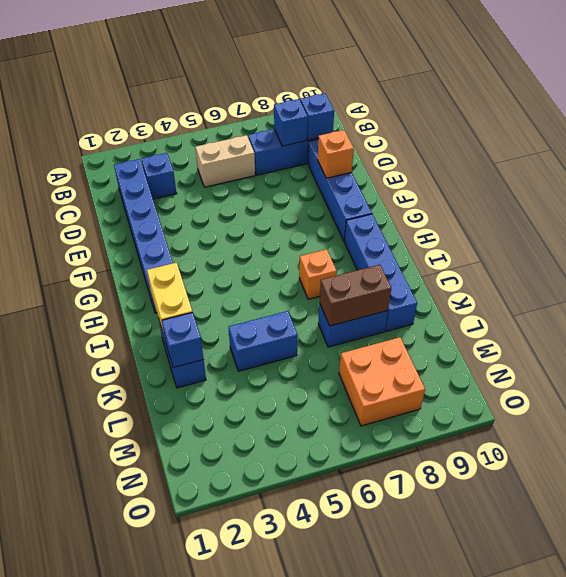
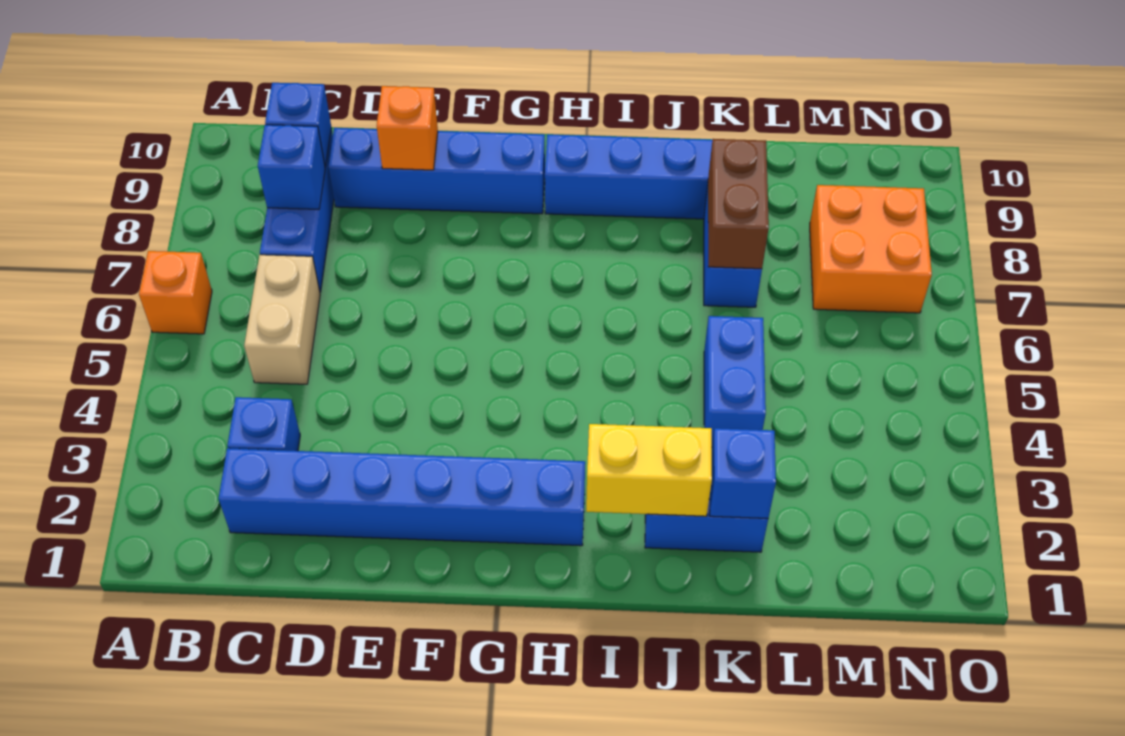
orange 1x1 brick [299,249,337,299] -> orange 1x1 brick moved to [139,251,212,334]

